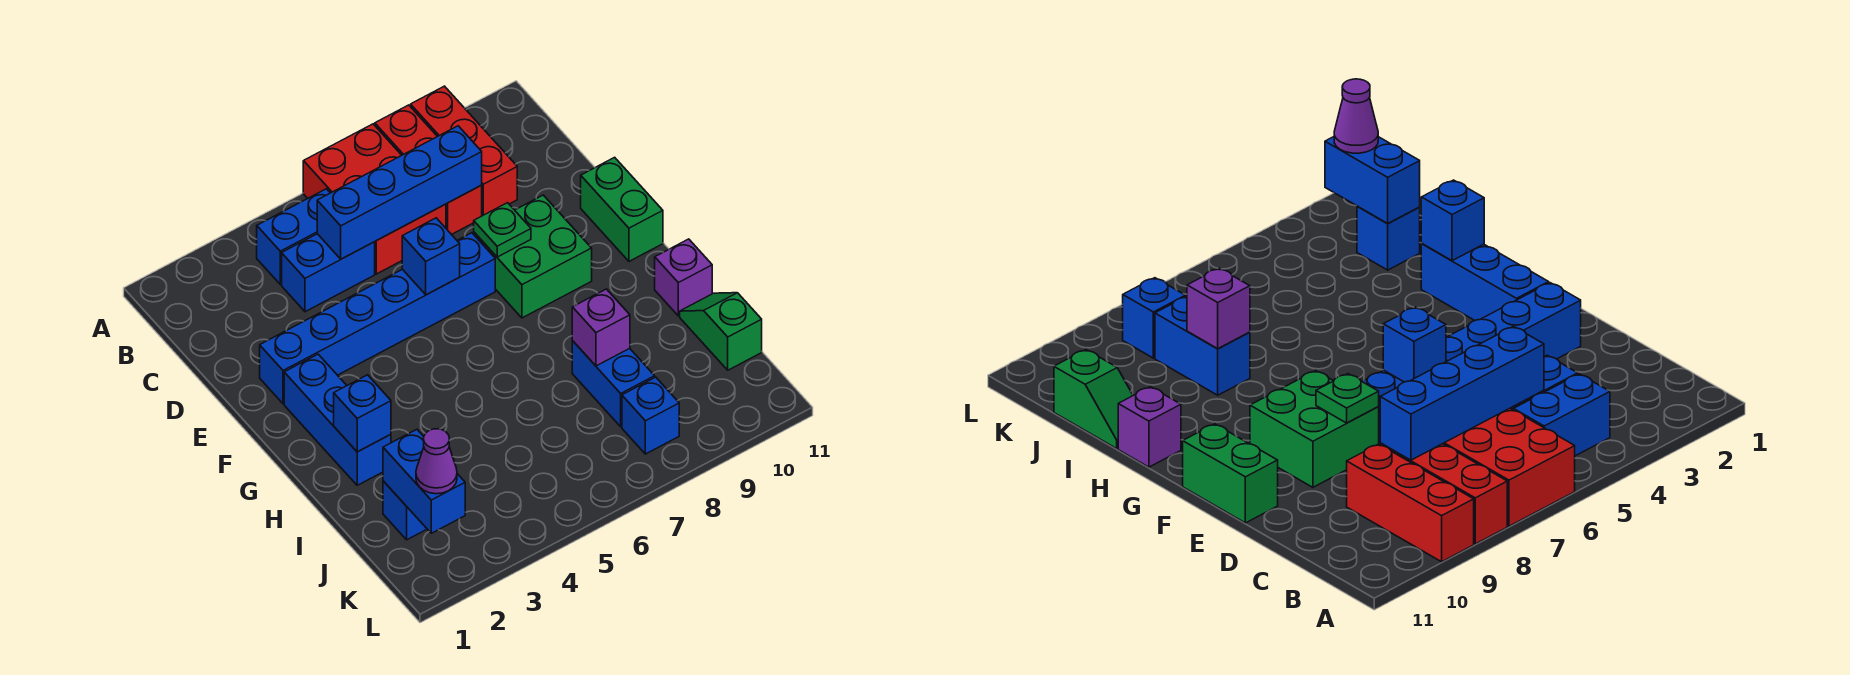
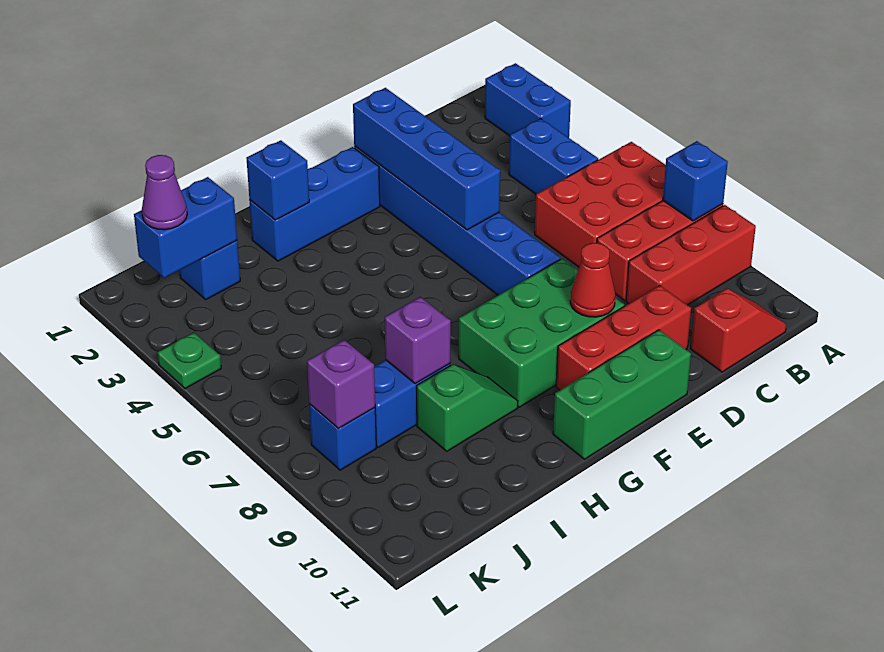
none -> red 1x2 slope [690,288,786,372]
blue 1x2 brick [282,234,375,312] -> blue 1x2 brick moved to [485,63,571,138]
blue 1x4 brick [317,126,482,259] -> blue 1x4 brick moved to [353,88,500,230]
none -> red 1x3 brick [556,285,691,390]
blue 1x1 brick [402,218,460,295] -> blue 1x1 brick moved to [663,141,728,221]
green 2x2 brick [474,195,592,318] -> green 2x3 brick [459,259,624,407]
green 1x1 plate [474,203,531,257] -> green 1x1 plate moved to [157,332,221,389]
none -> red 1x1 cone [570,243,615,317]
green 1x2 brick [581,157,663,261] -> green 1x3 brick [553,330,691,459]
purple 1x1 brick [655,239,712,316] -> purple 1x1 brick moved to [307,340,375,428]
green 1x2 slope [680,293,762,370] -> green 1x2 slope moved to [417,364,518,451]

